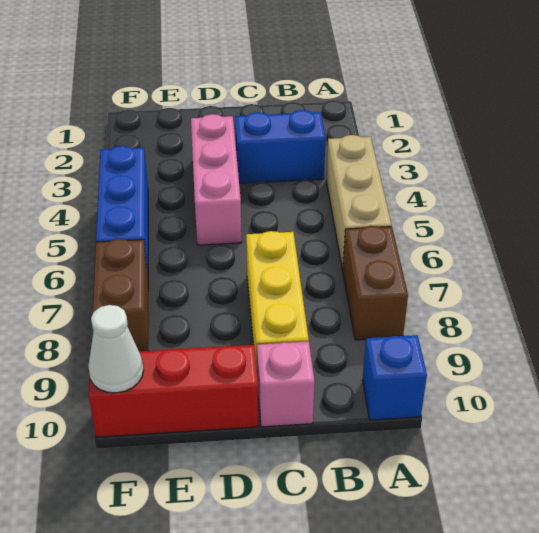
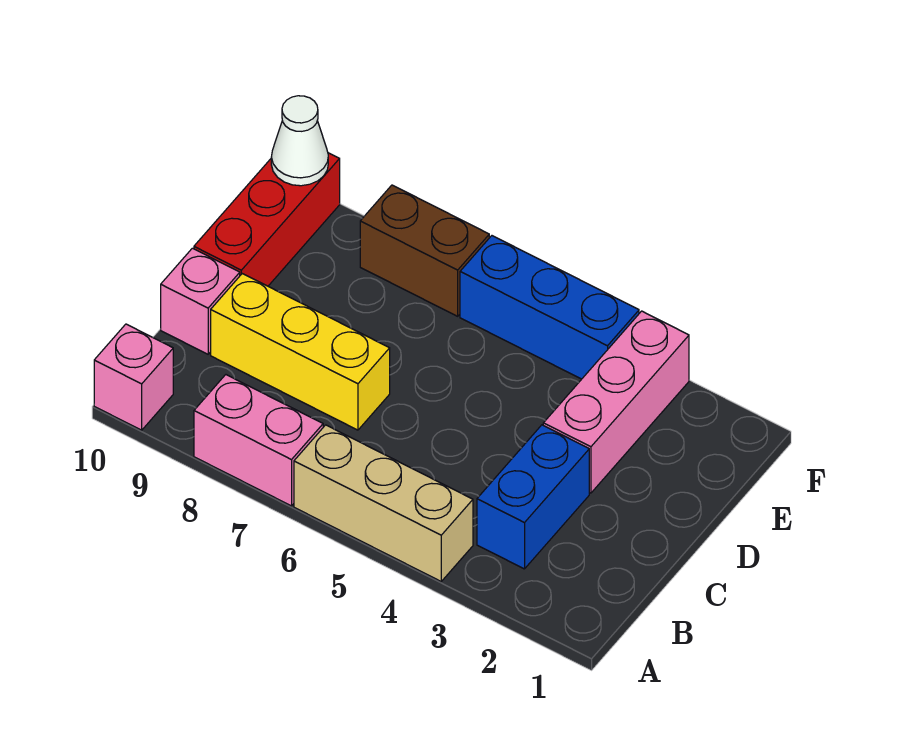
brown 1x2 brick [343,226,408,340] -> pink 1x2 brick [194,375,323,506]
blue 1x1 brick [362,335,427,420] -> pink 1x1 brick [94,324,173,430]
pink 1x3 brick [191,114,242,245] -> pink 1x3 brick turned to [543,311,689,493]

